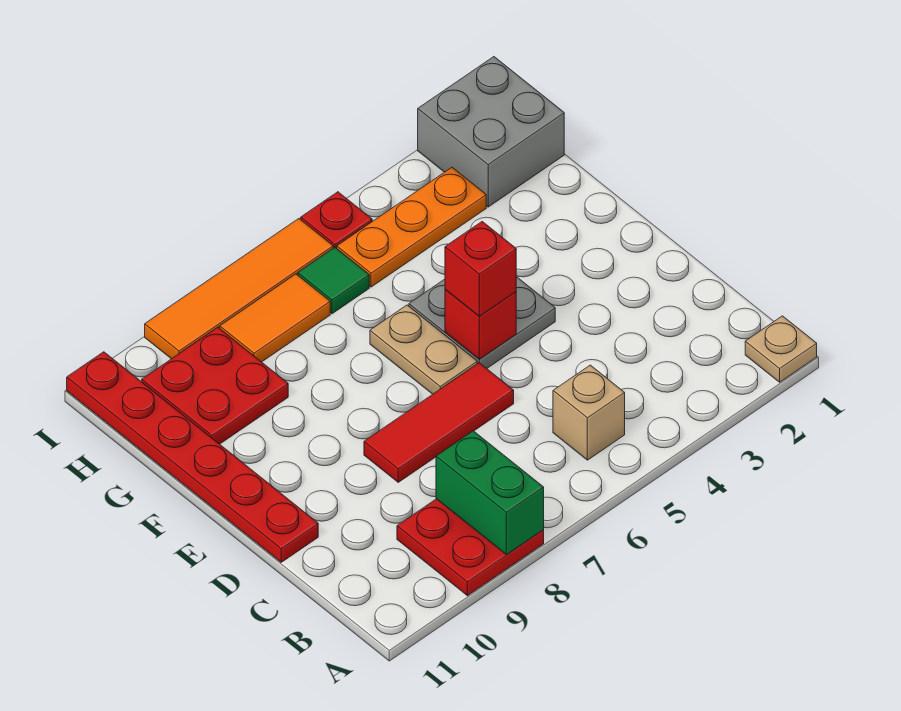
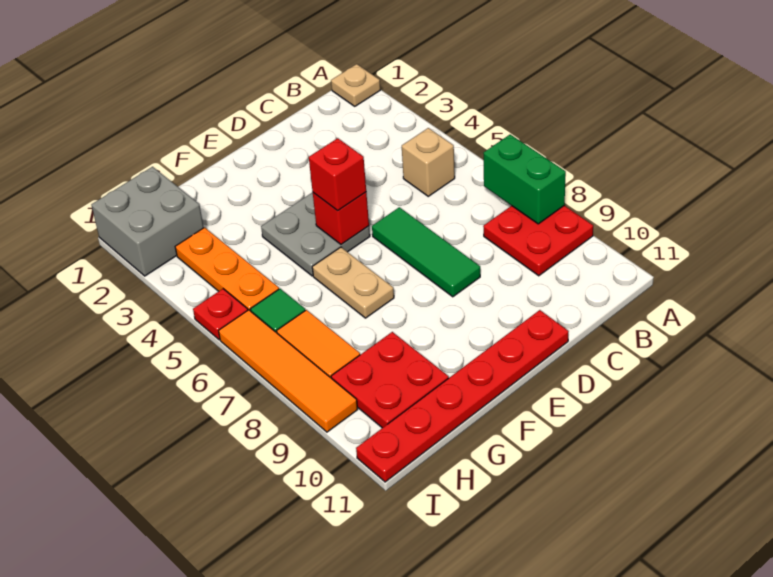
green 1x2 brick [436,431,544,555] -> green 1x2 brick turned to [483,135,566,224]
red 1x3 tile [364,363,514,482] -> green 1x3 tile [372,207,480,297]
tan 1x2 plate [370,305,477,394] -> tan 1x2 plate turned to [312,247,394,318]

